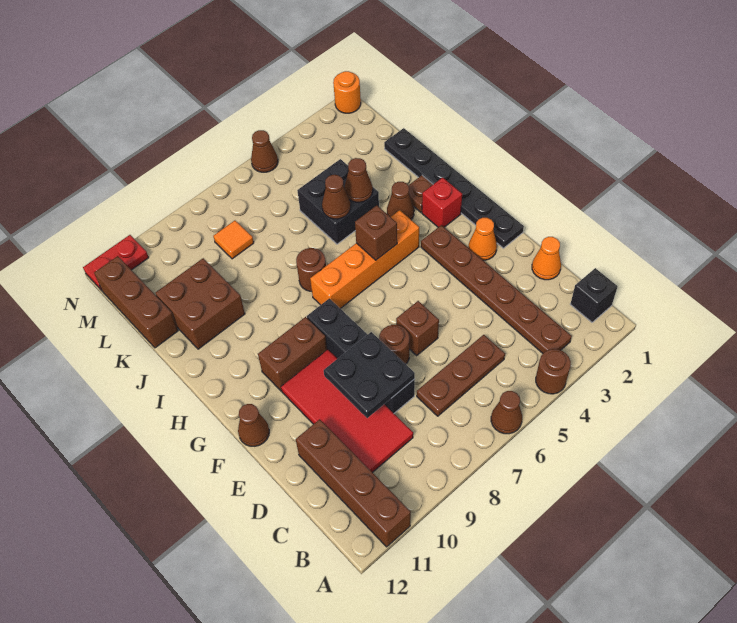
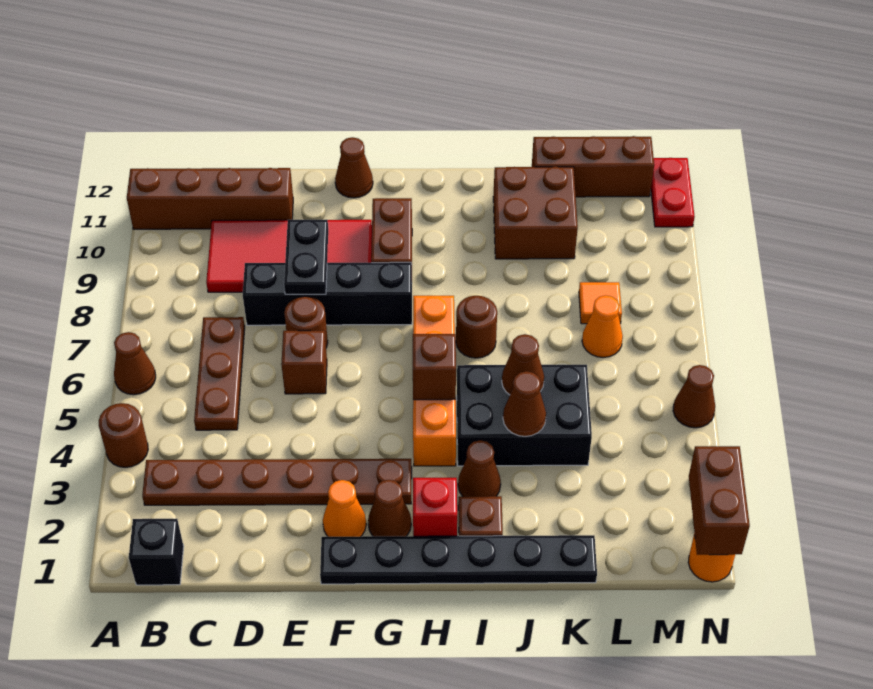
orange 1x1 cone [532,237,561,280] -> orange 1x1 cone moved to [582,295,623,357]
black 2x2 plate [324,332,415,418] -> black 1x2 plate [284,220,328,294]
none -> brown 1x1 cone [368,480,411,536]
black 2x2 brick [297,159,379,244] -> black 2x3 brick [457,365,592,466]
none -> brown 1x2 brick [689,446,750,555]

